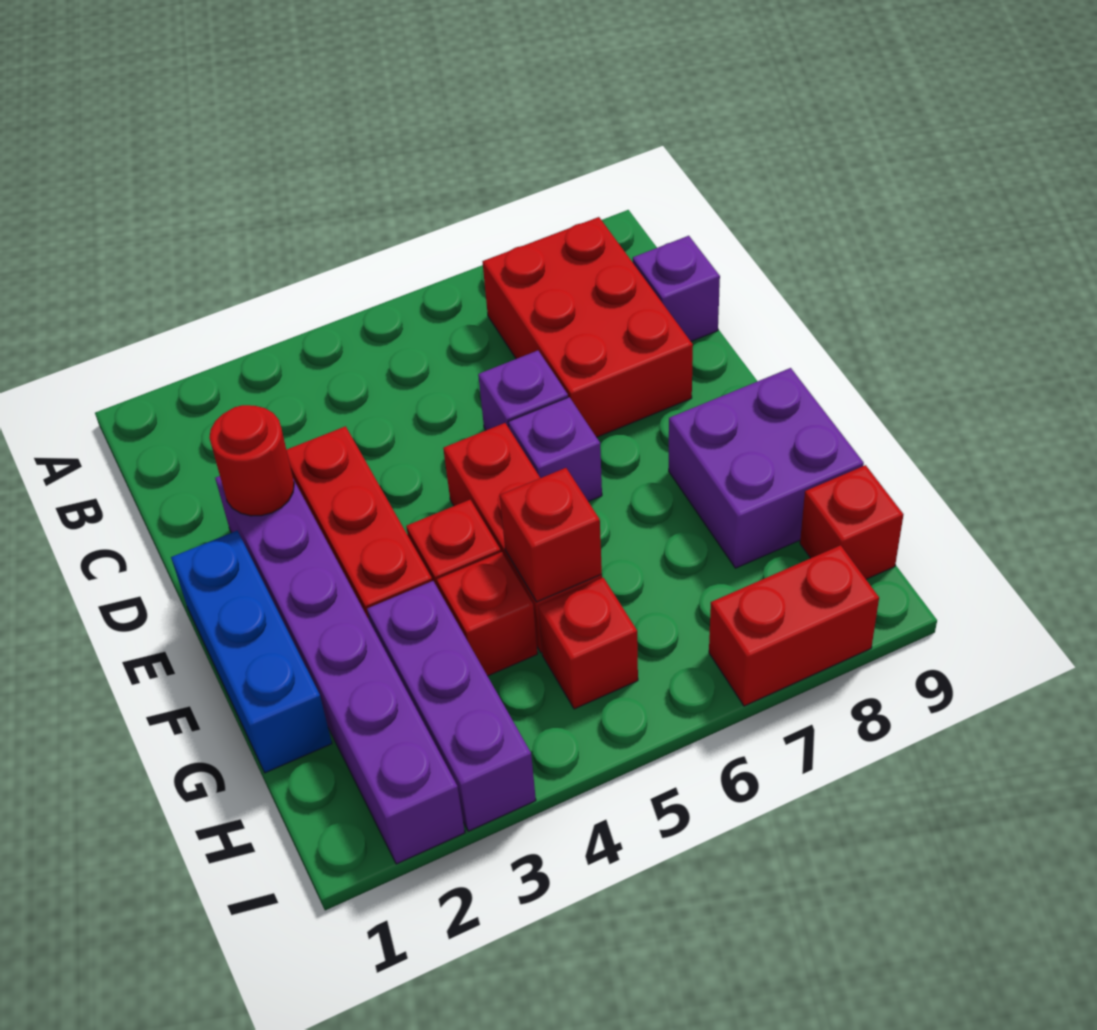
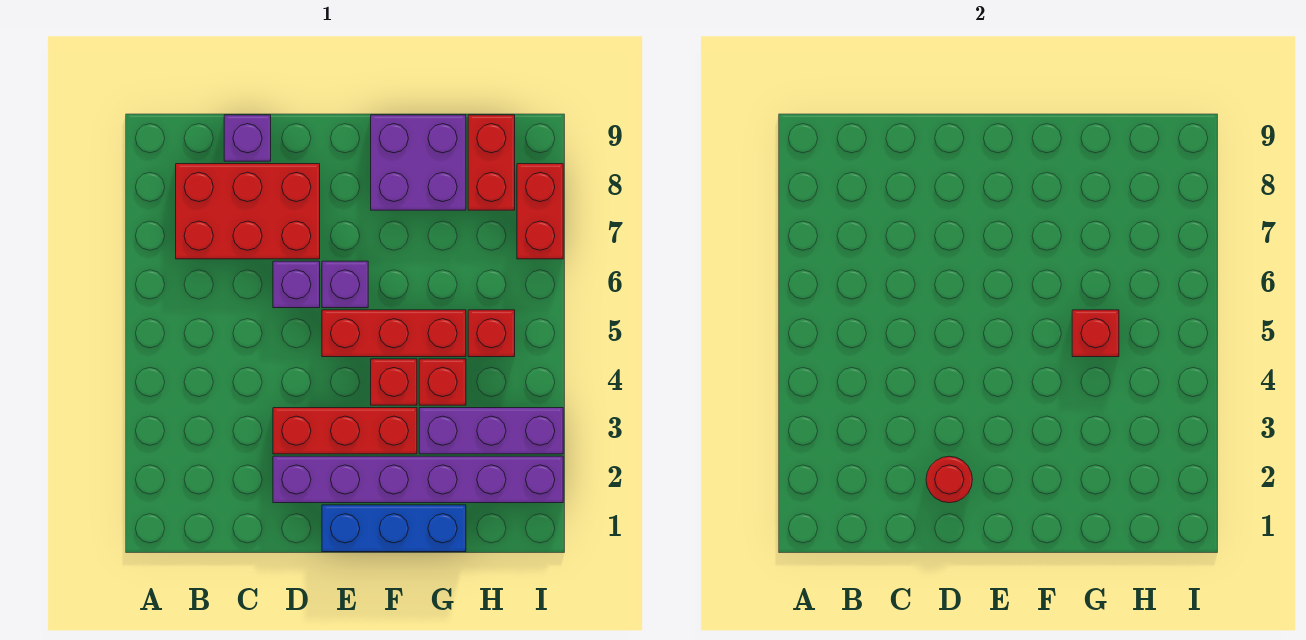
red 1x1 brick [800,465,903,579] -> red 1x2 brick [468,115,515,210]

